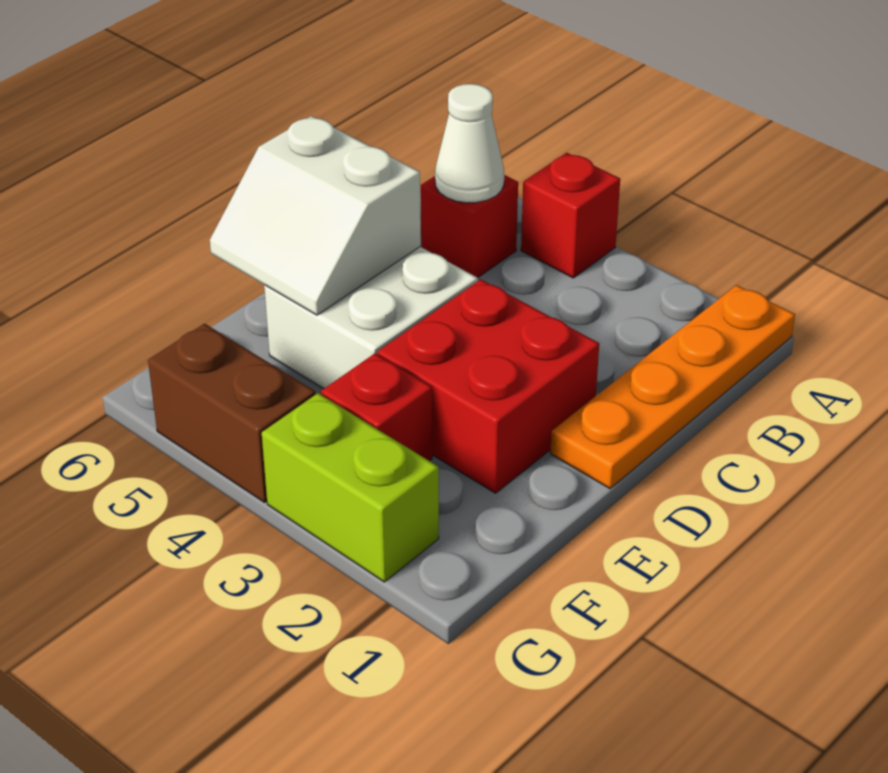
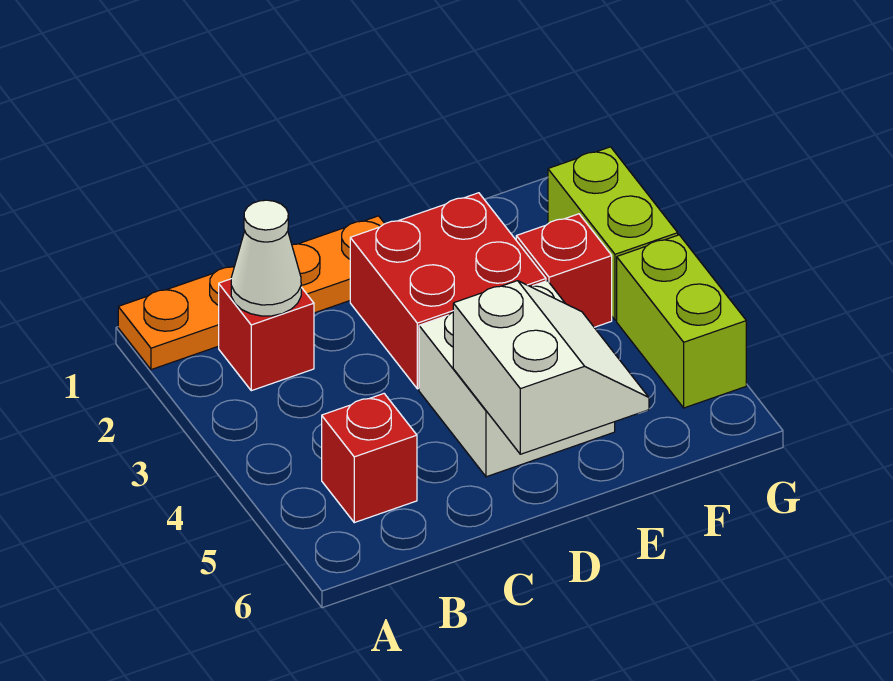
red 1x1 brick [521,153,620,278] -> red 1x1 brick moved to [219,279,314,391]
white 1x1 cone [435,84,504,203] -> white 1x1 cone moved to [231,200,301,316]
brown 1x2 brick [148,324,315,502] -> lime 1x2 brick [617,235,746,408]

